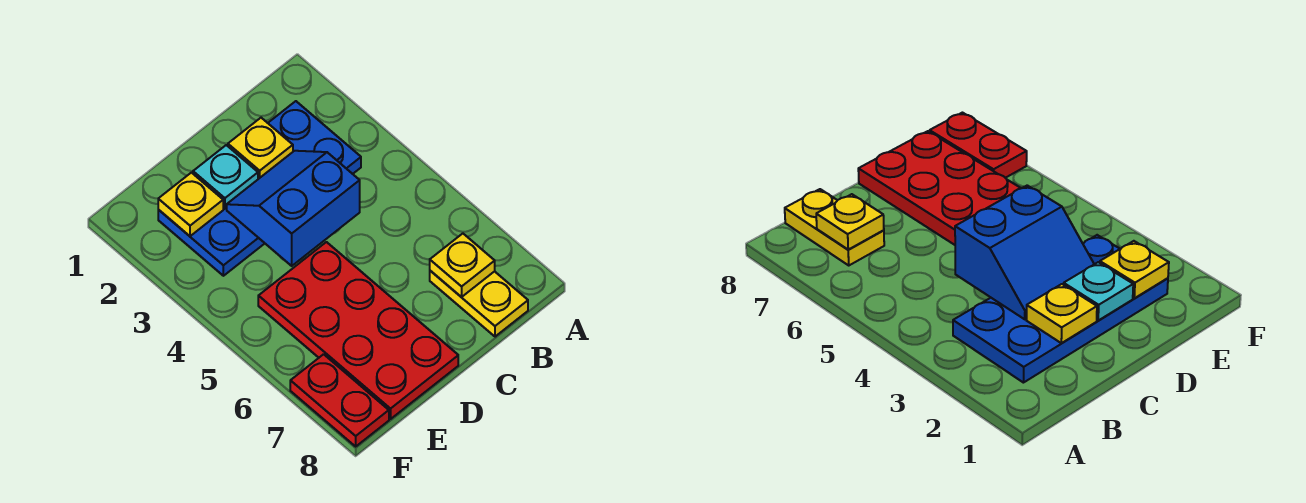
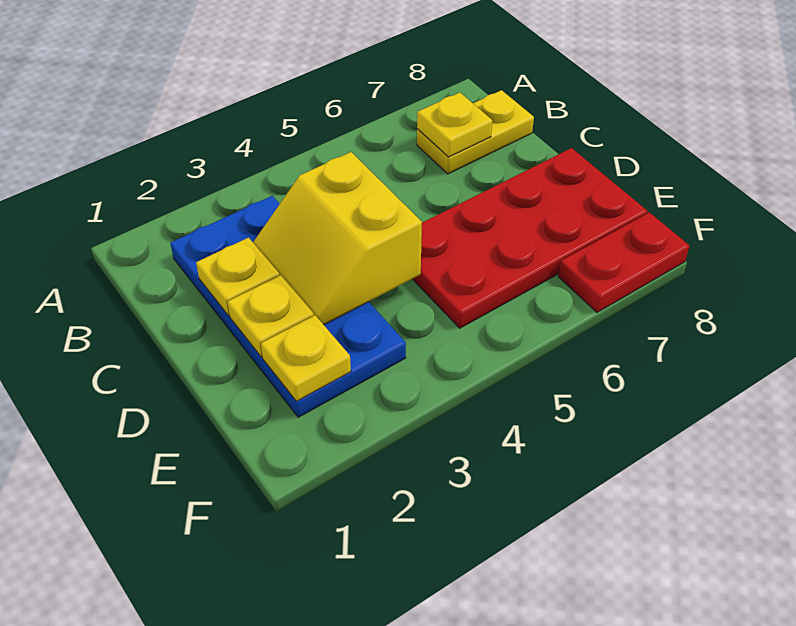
blue 2x2 slope [227,151,360,266] -> yellow 2x2 slope [253,152,422,325]
cyan 1x1 plate [193,145,258,209] -> yellow 1x1 plate [227,275,314,357]

